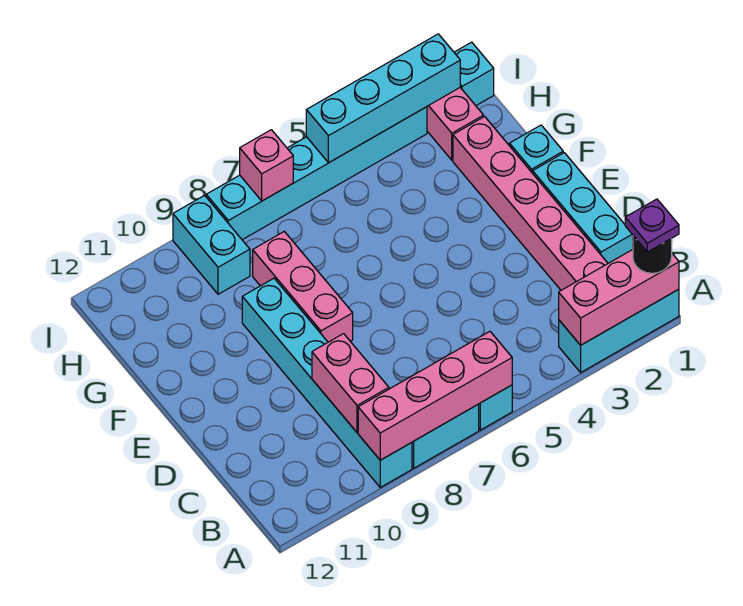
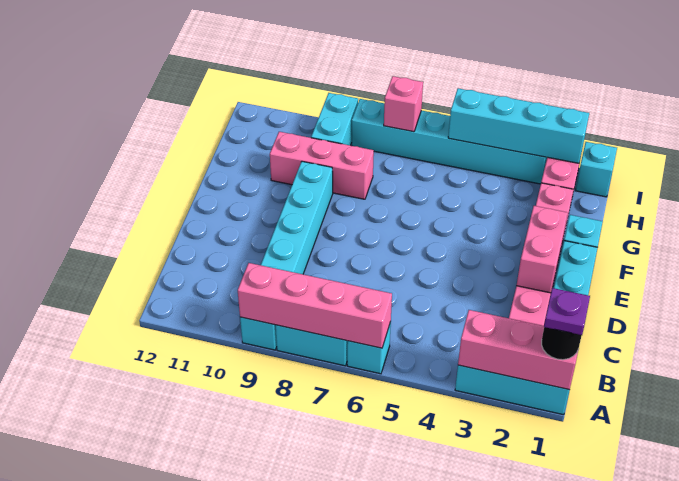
pink 1x2 brick [312,334,389,432] -> pink 1x2 brick moved to [517,206,567,293]
pink 1x3 brick [253,232,353,342] -> pink 1x3 brick turned to [270,132,374,199]

